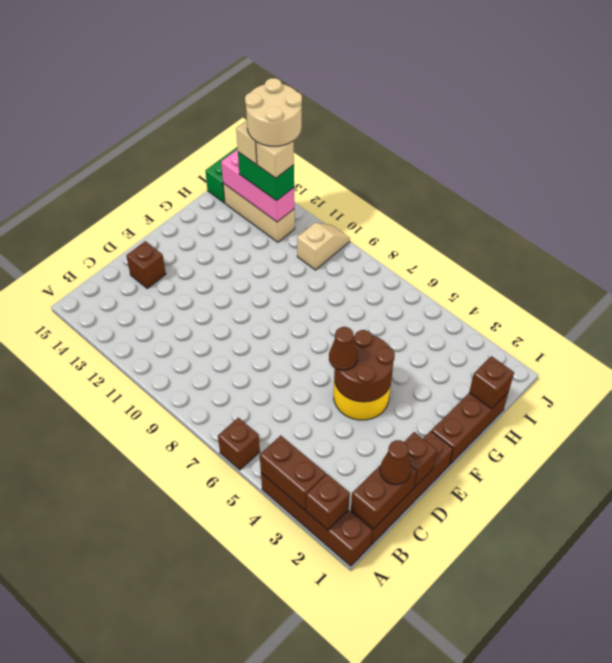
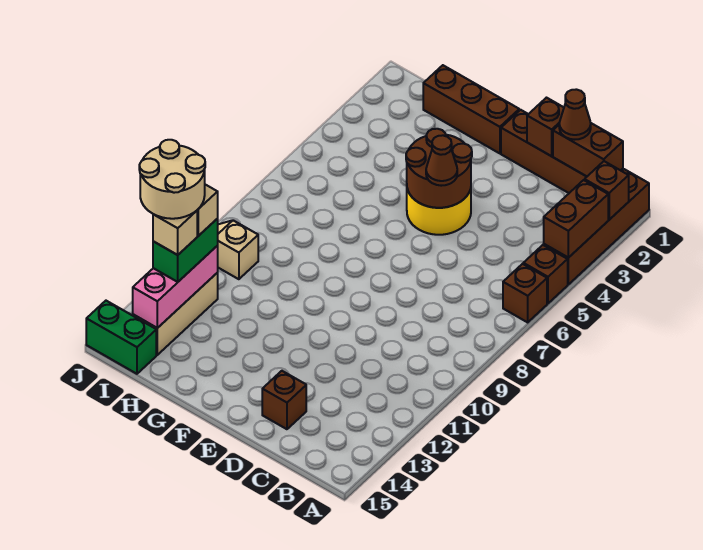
brown 1x1 brick [469,356,514,409] -> brown 1x1 brick moved to [523,245,568,303]

